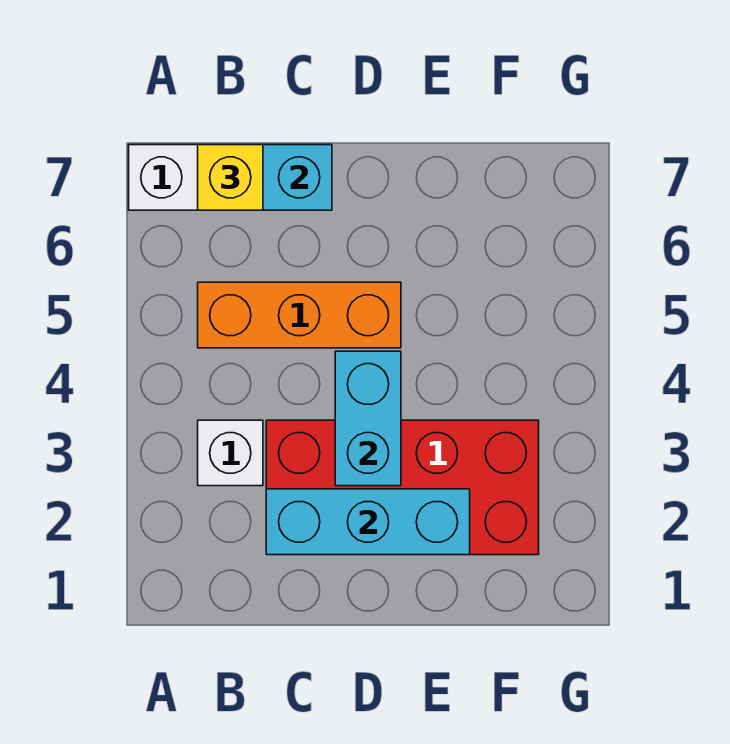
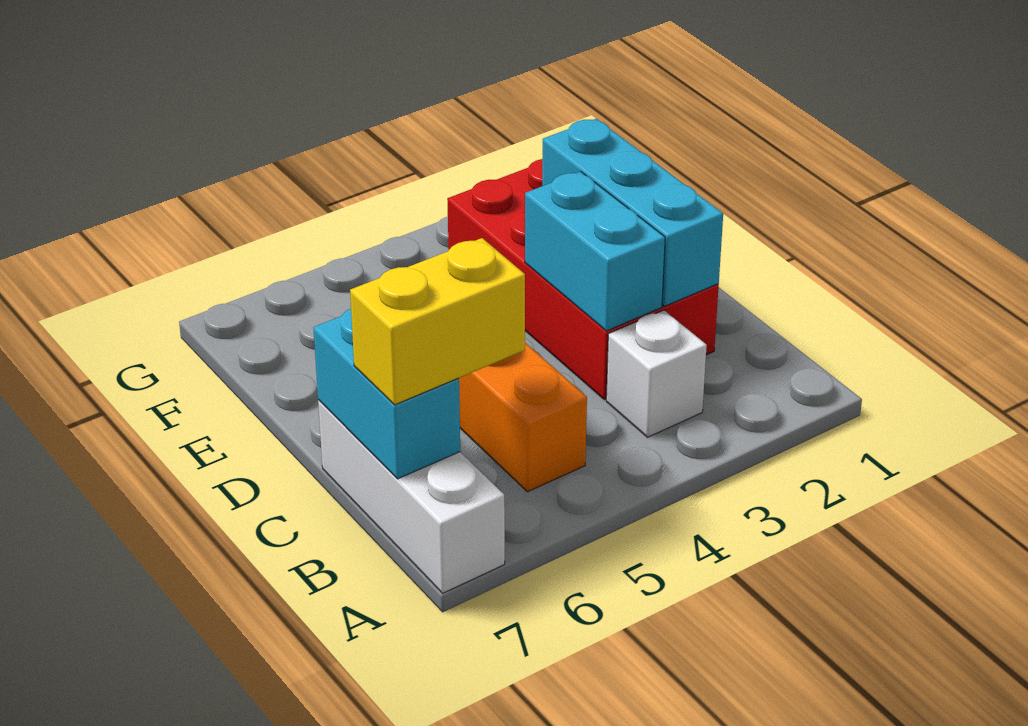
yellow 1x1 brick [198,145,263,210] -> yellow 1x2 brick [350,238,525,405]
cyan 1x2 brick [335,351,401,486] -> cyan 1x2 brick turned to [525,172,665,331]

